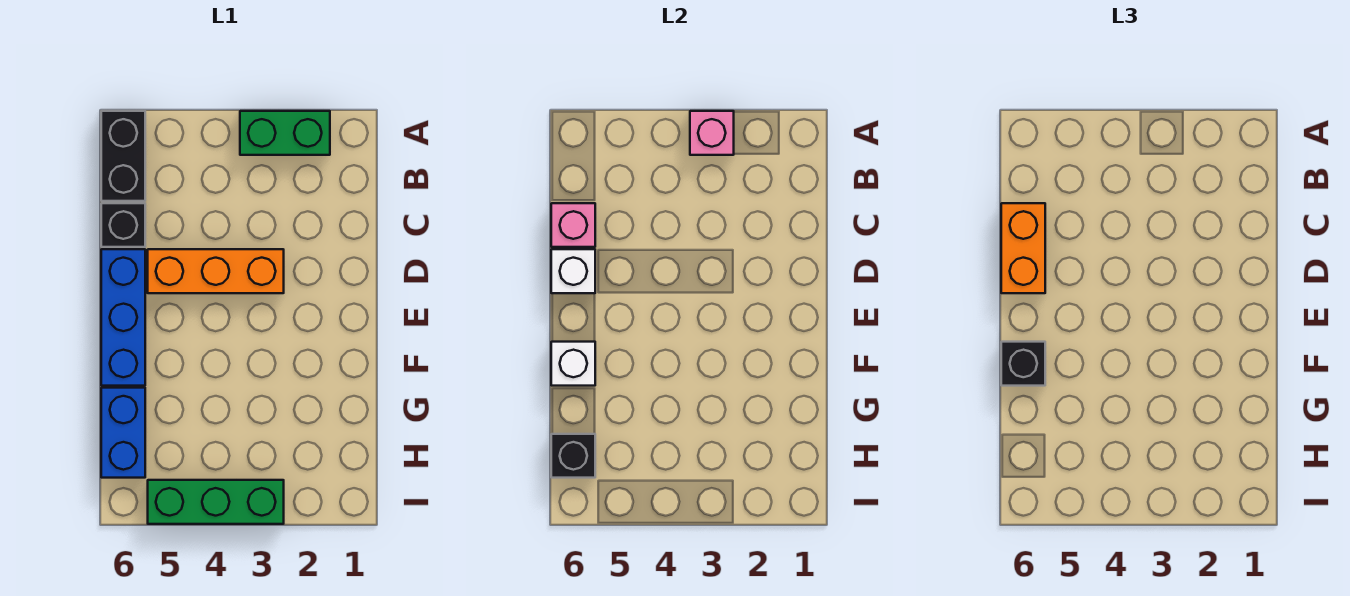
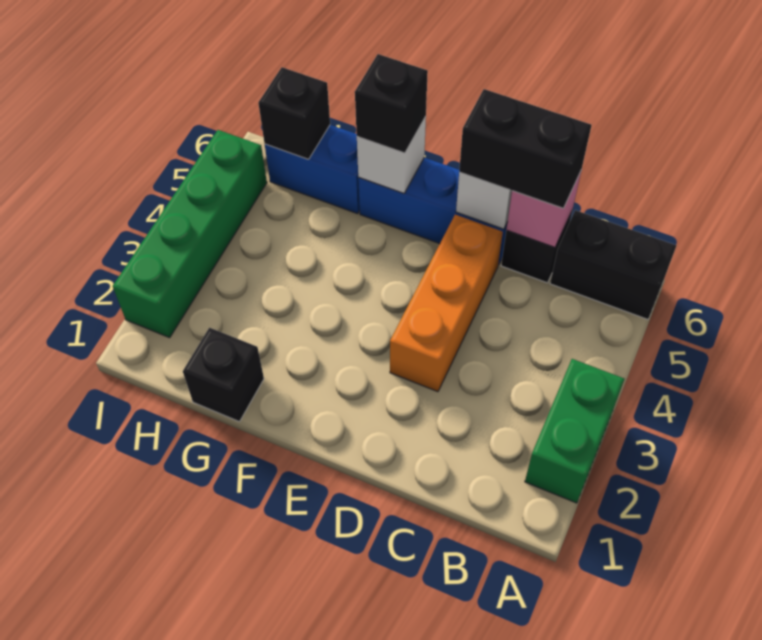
pink 1x1 brick [690,111,734,155] -> none
orange 1x2 brick [1001,203,1045,293] -> black 1x2 brick [459,89,591,208]
none -> black 1x1 brick [183,328,264,421]
green 1x3 brick [148,480,284,524] -> green 1x4 brick [113,130,267,338]

